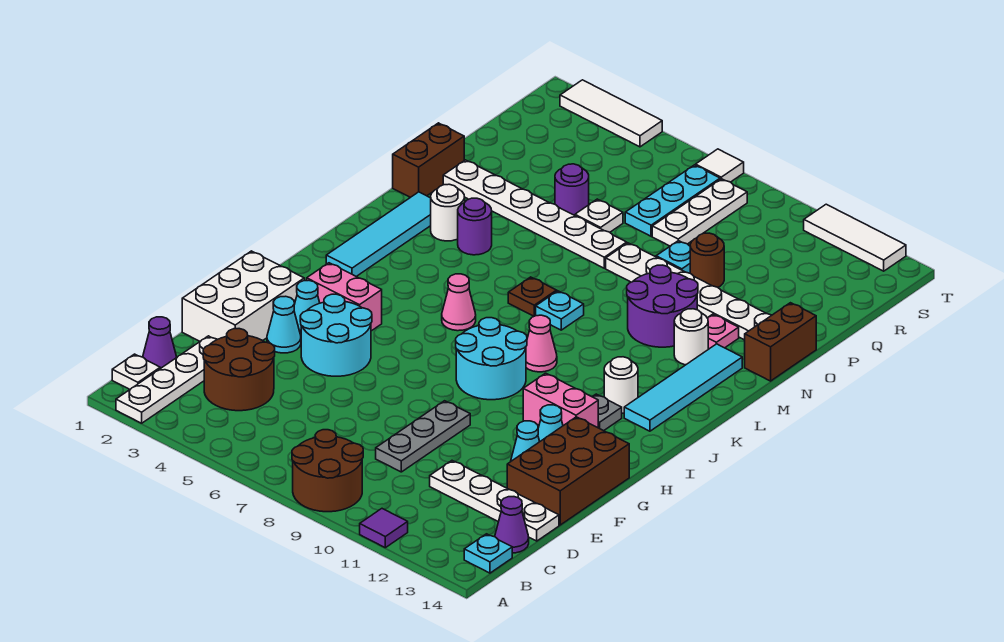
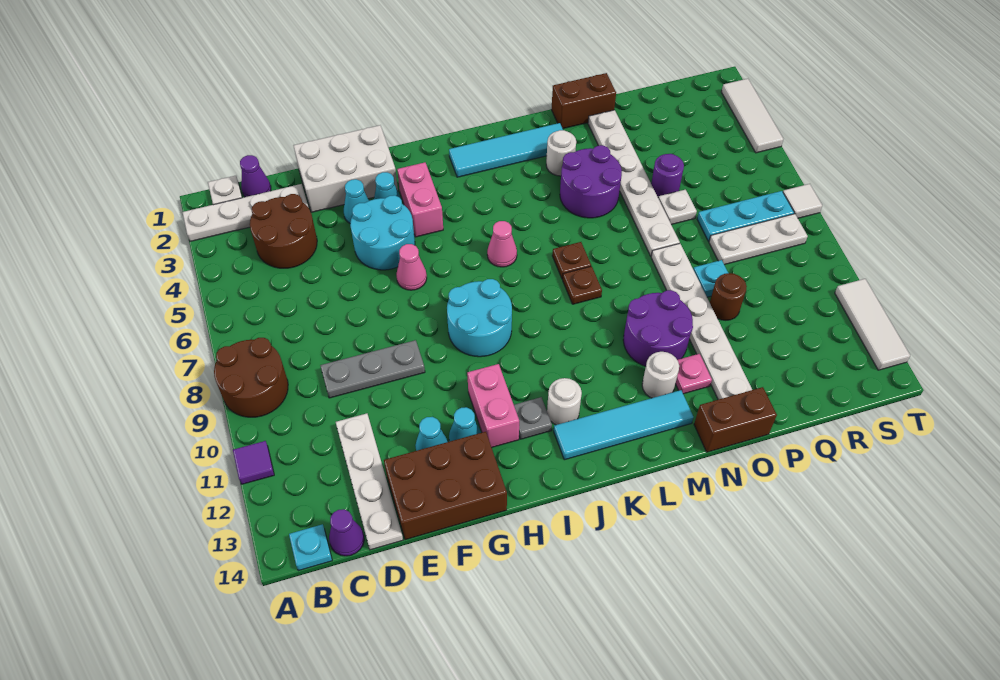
pink 1x1 cone [526,315,557,372] -> pink 1x1 cone moved to [396,244,427,290]
cyan 1x1 plate [536,291,584,330] -> brown 1x1 plate [563,266,602,304]
purple 1x1 round brick [458,198,492,255] -> purple 2x2 round brick [560,145,622,218]

